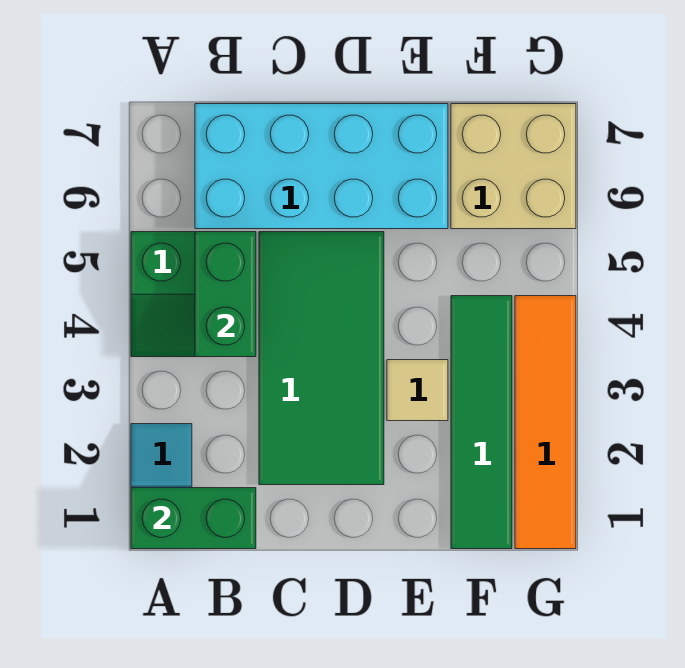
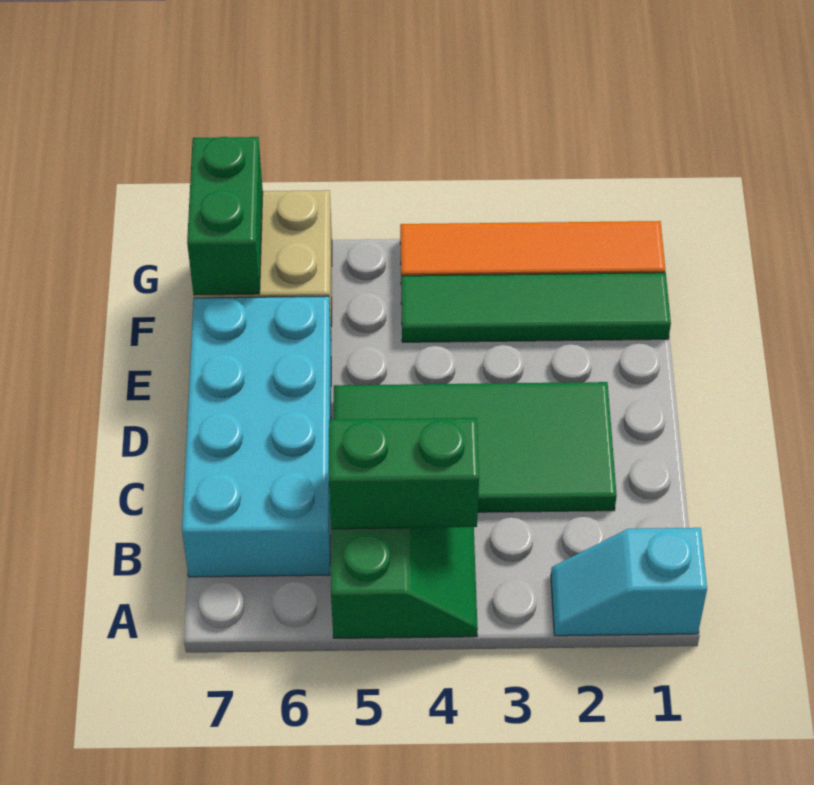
green 1x2 brick [131,488,256,549] -> green 1x2 brick moved to [187,137,263,295]
tan 1x1 tile [387,360,448,421] -> none

